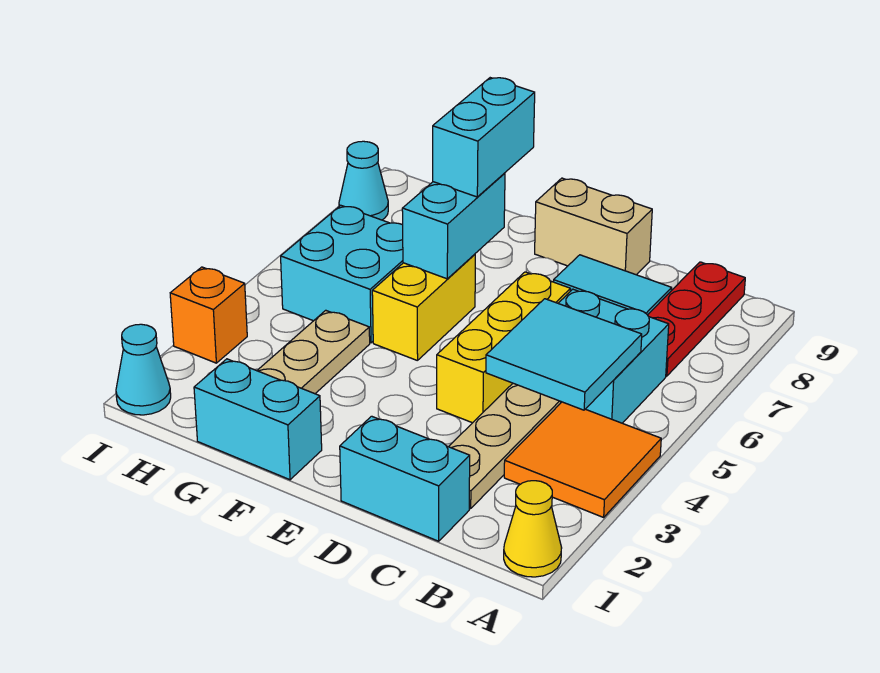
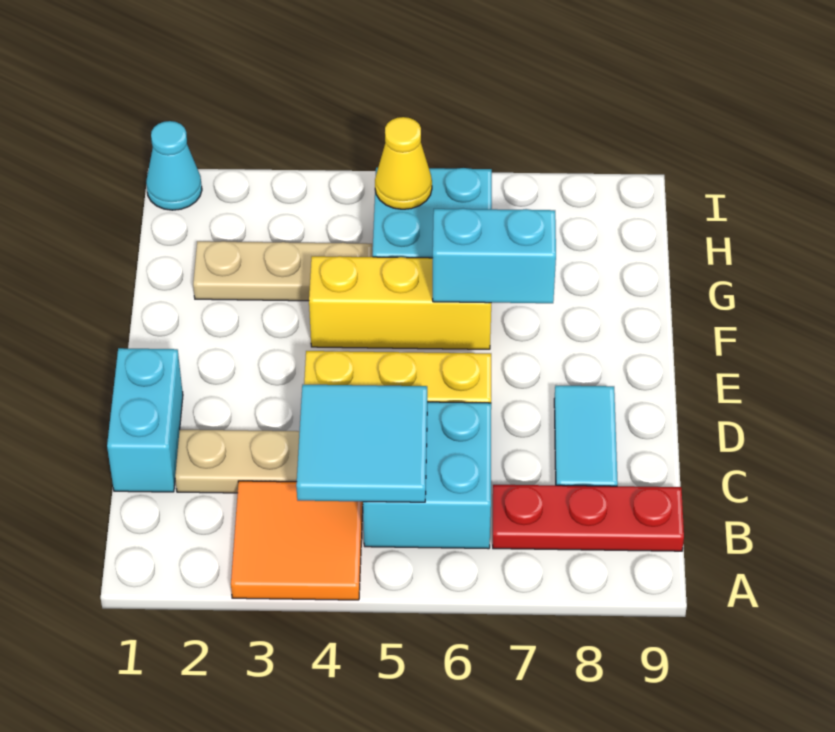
yellow 1x1 cone [504,481,562,577] -> yellow 1x1 cone moved to [375,117,432,209]
tan 1x2 brick [535,178,652,275] -> none
cyan 1x2 brick [194,359,322,480] -> none
yellow 1x2 brick [372,254,475,361] -> yellow 1x3 brick [309,256,491,349]
cyan 1x2 brick [433,78,535,197] -> none
orange 1x1 brick [170,267,247,363] -> none
cyan 1x1 cone [339,141,388,220] -> none

